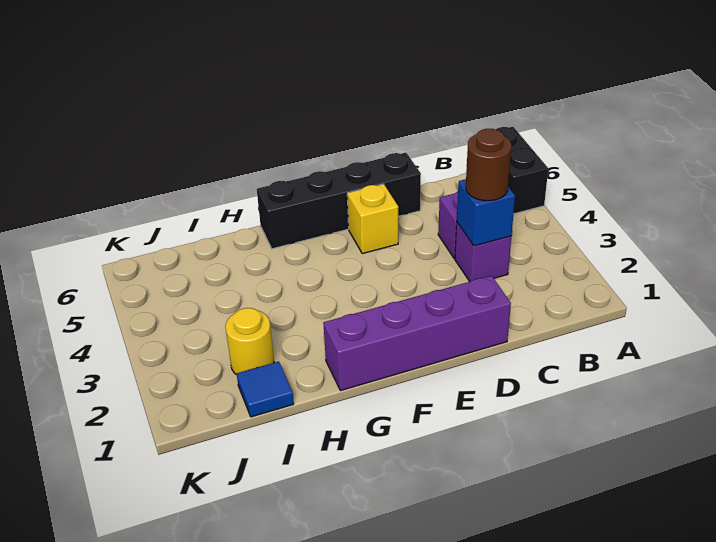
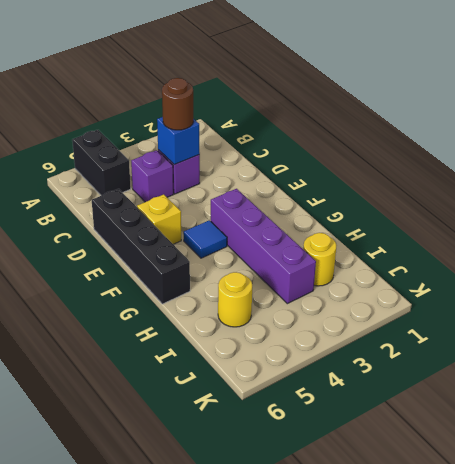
black 1x2 brick [496,127,548,214] -> black 1x2 brick turned to [72,130,131,196]
purple 1x4 brick [323,276,511,391] -> purple 1x4 brick moved to [211,189,316,304]
blue 1x1 tile [237,362,294,417] -> blue 1x1 tile moved to [183,220,227,258]
none -> yellow 1x1 round brick [218,272,252,327]

